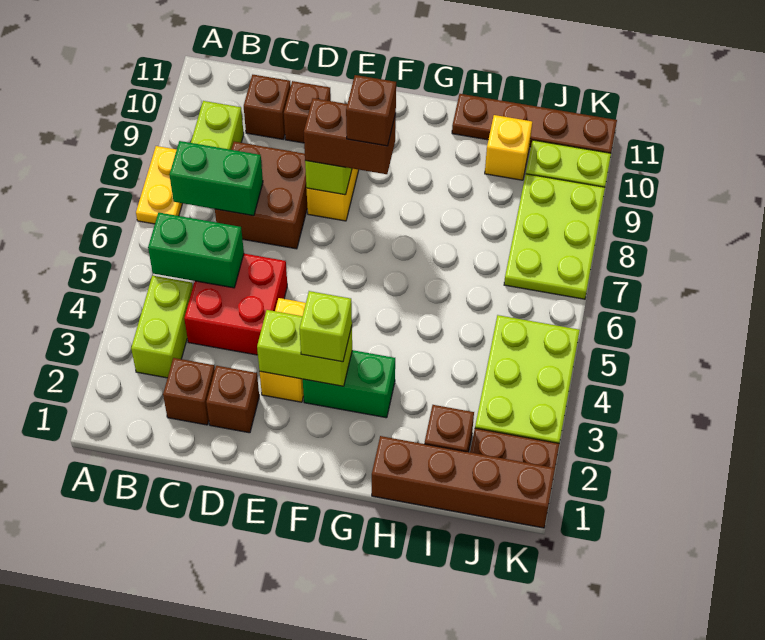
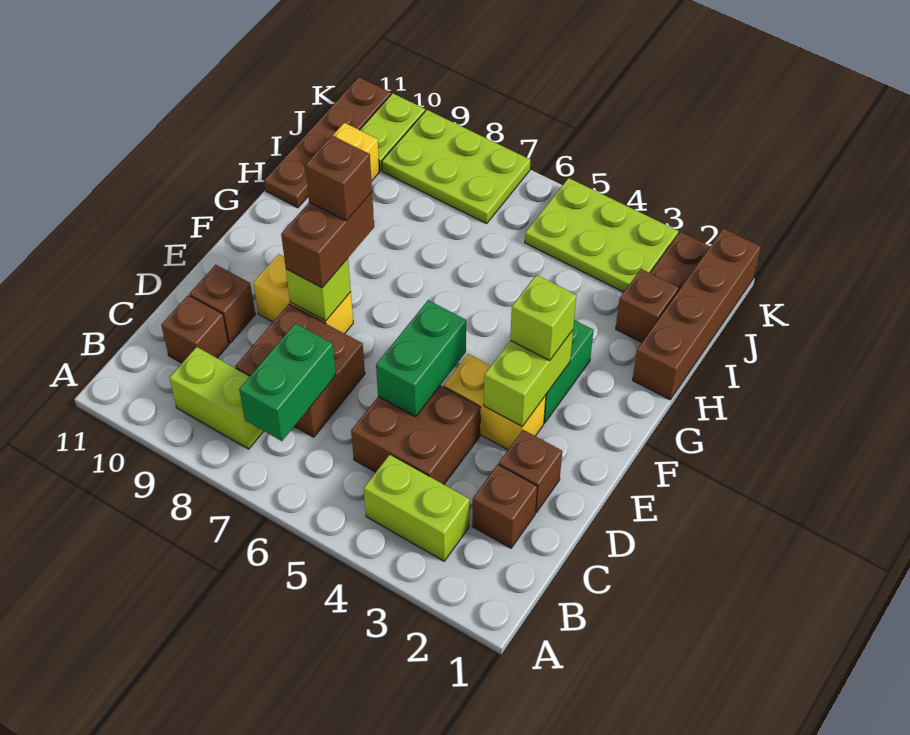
yellow 1x2 plate [136,146,183,224] -> none
green 1x2 brick [148,213,244,288] -> green 1x2 brick moved to [376,300,466,417]
red 2x2 brick [184,254,287,355] -> brown 2x2 brick [351,385,481,484]

